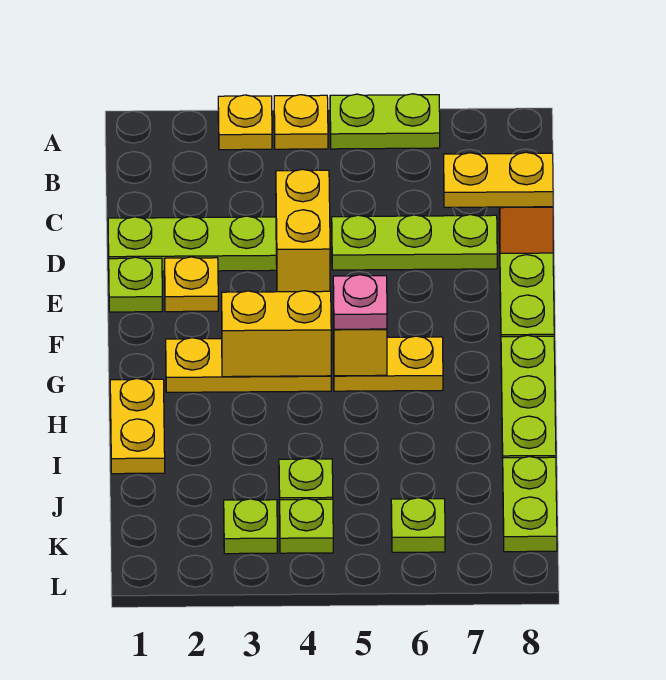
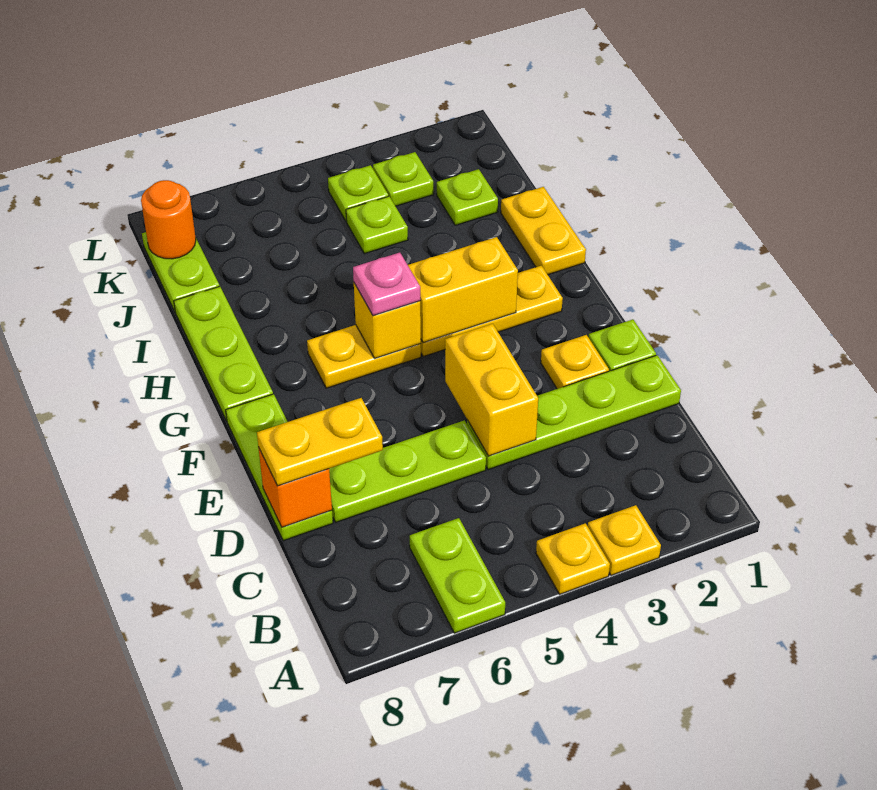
lime 1x2 plate [330,94,440,149] -> lime 1x2 plate turned to [410,518,505,633]
lime 1x1 plate [391,498,445,552] -> lime 1x1 plate moved to [437,169,498,225]
none -> orange 1x1 round brick [141,180,196,259]

